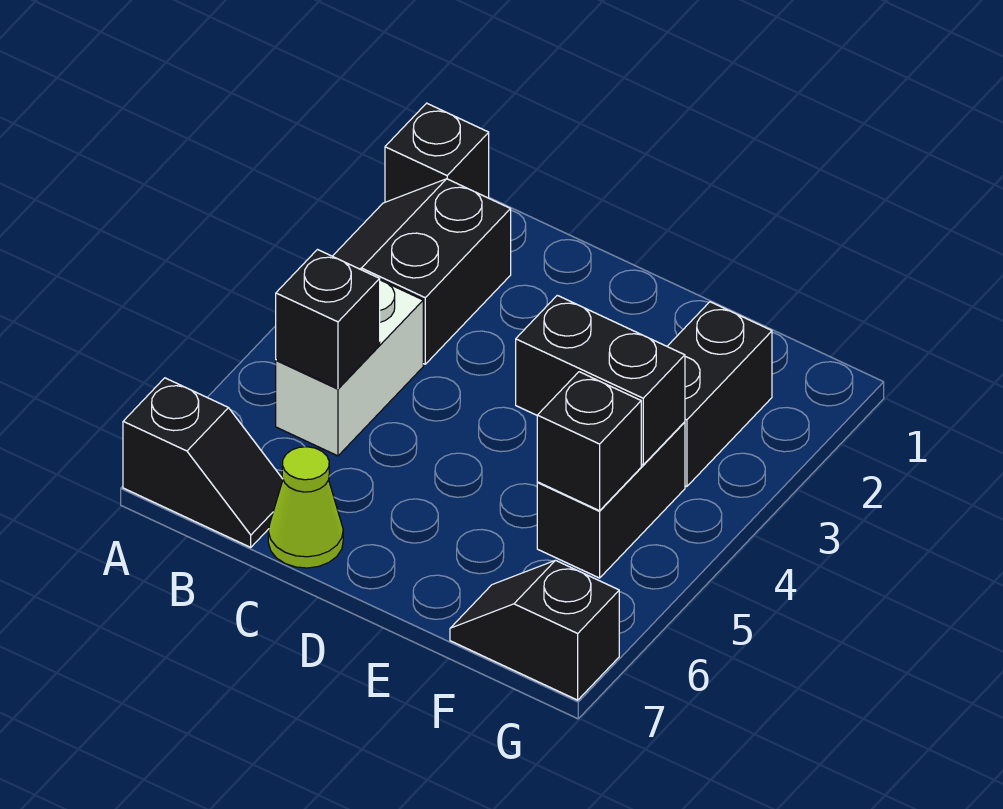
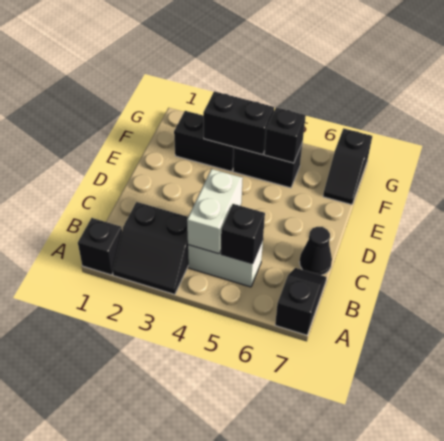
none -> white 1x2 brick [187,169,243,254]
lime 1x1 cone [268,447,343,568] -> black 1x1 cone [299,227,332,275]
black 1x2 brick [516,295,685,465] -> black 1x2 brick turned to [203,91,274,155]

